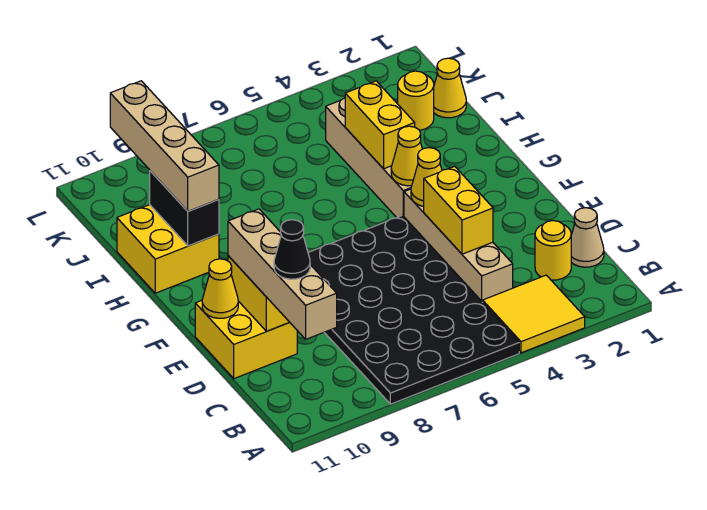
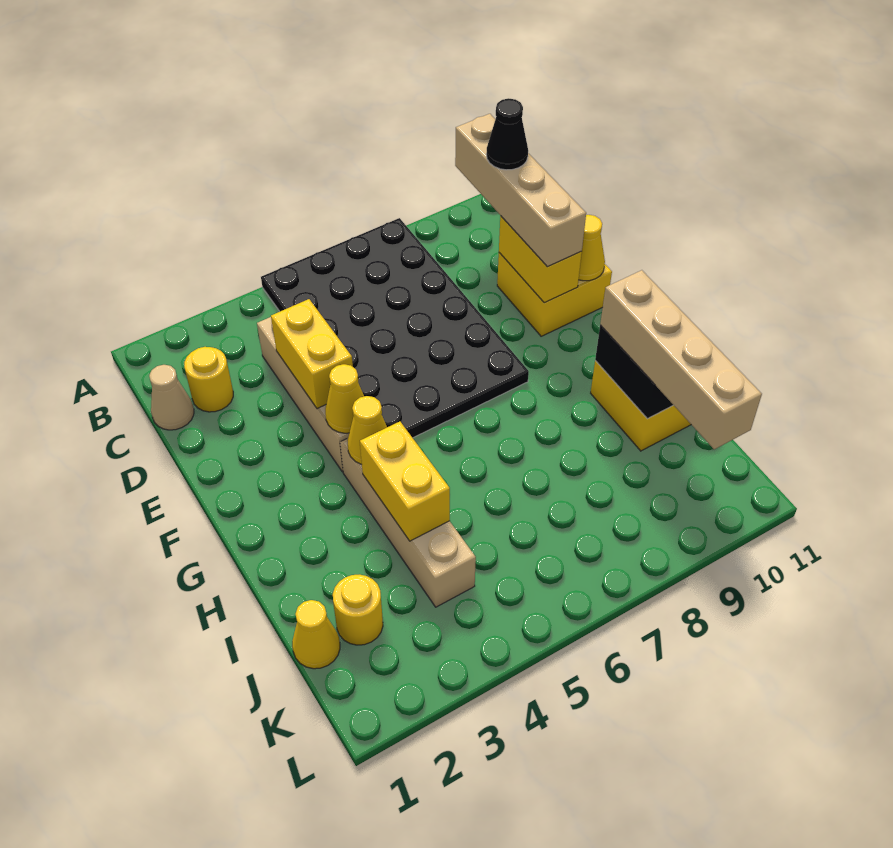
yellow 2x2 tile [483,275,585,353] -> none

